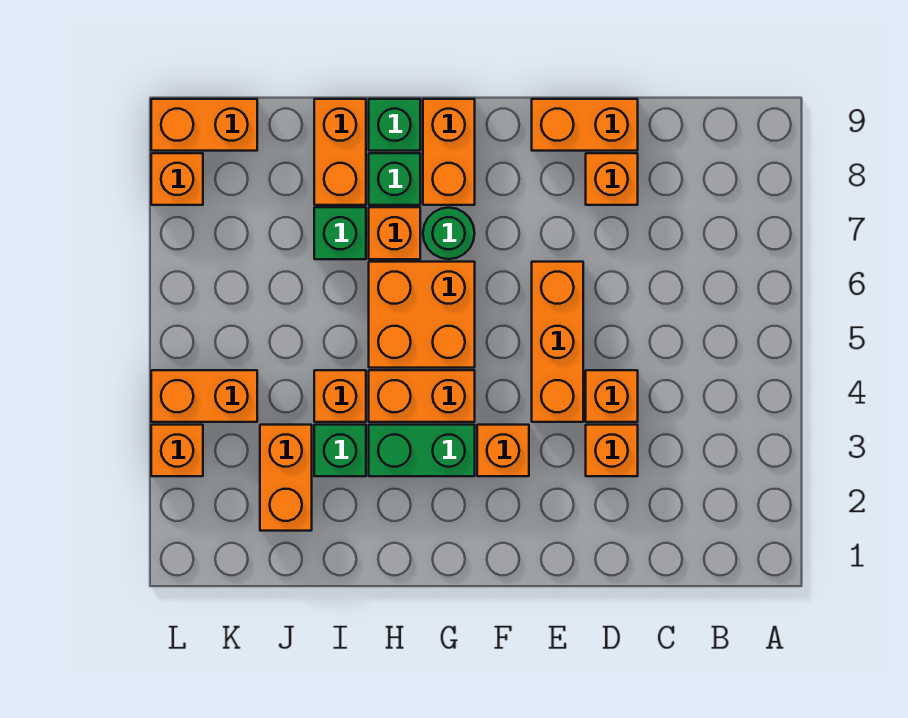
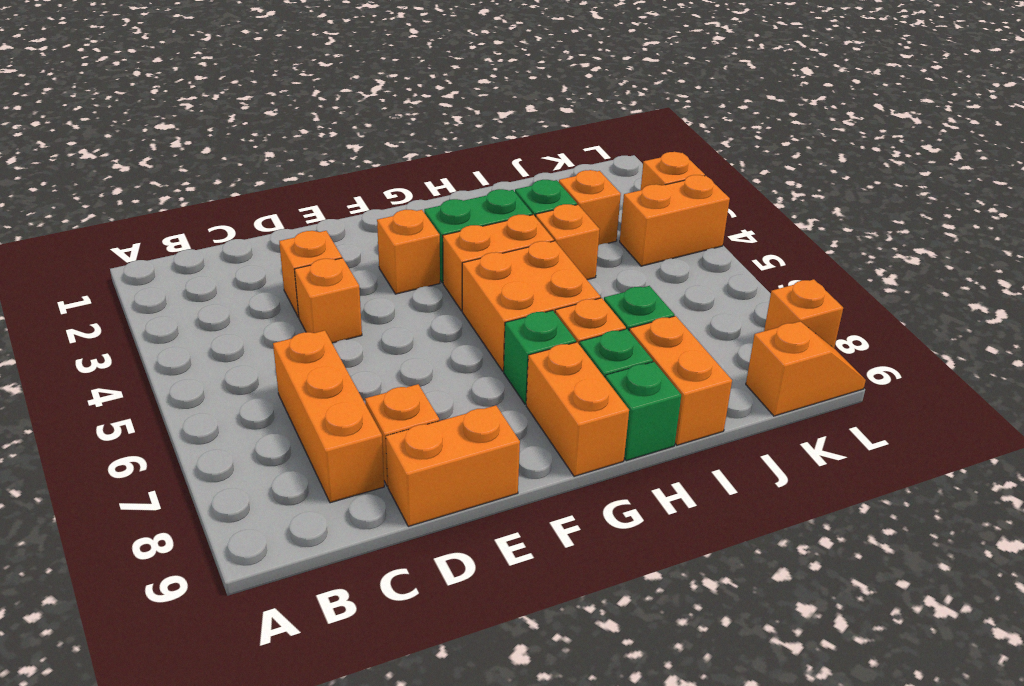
orange 1x3 brick [532,262,583,422] -> orange 1x3 brick moved to [273,330,384,503]
green 1x1 round brick [423,208,475,259] -> green 1x1 brick [504,310,576,404]
orange 1x2 brick [260,425,312,531] -> orange 1x1 brick [559,170,621,245]
orange 1x2 brick [151,99,257,151] -> orange 1x2 slope [746,321,866,416]

